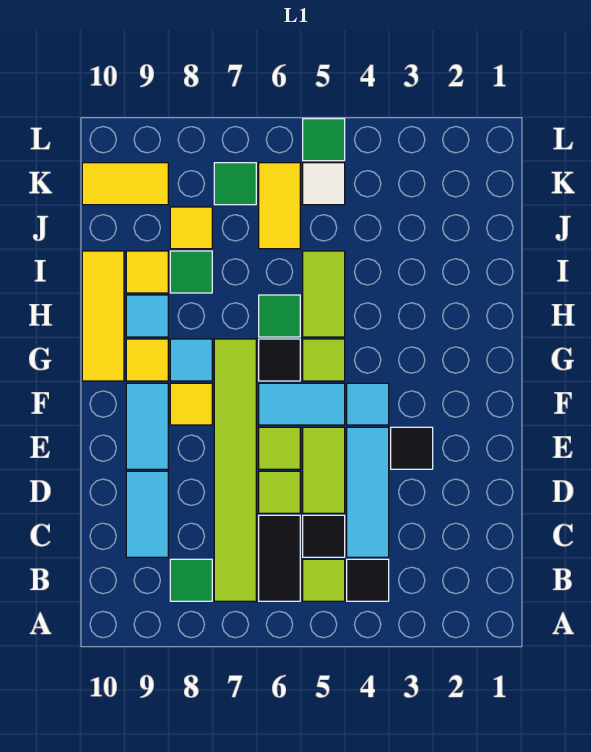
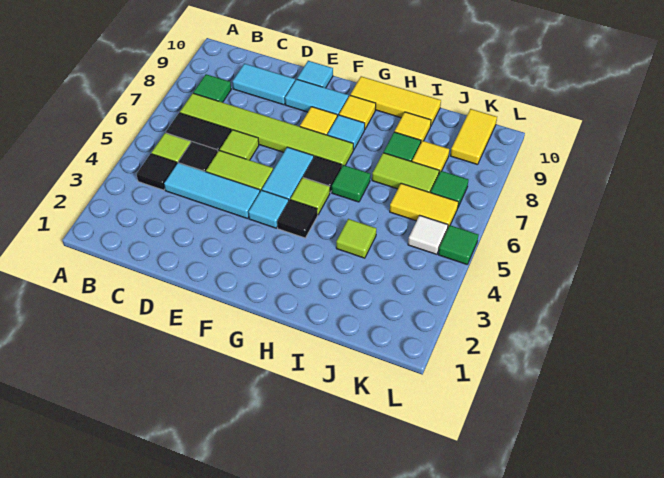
black 1x1 tile [391,427,433,469] -> black 1x1 tile moved to [277,200,318,238]
lime 1x1 tile [259,427,300,469] -> lime 1x1 tile moved to [336,219,376,258]
lime 1x2 tile [303,251,345,337] -> lime 1x2 tile moved to [372,153,439,193]
cyan 1x1 tile [126,295,168,337] -> cyan 1x1 tile moved to [297,61,333,88]

